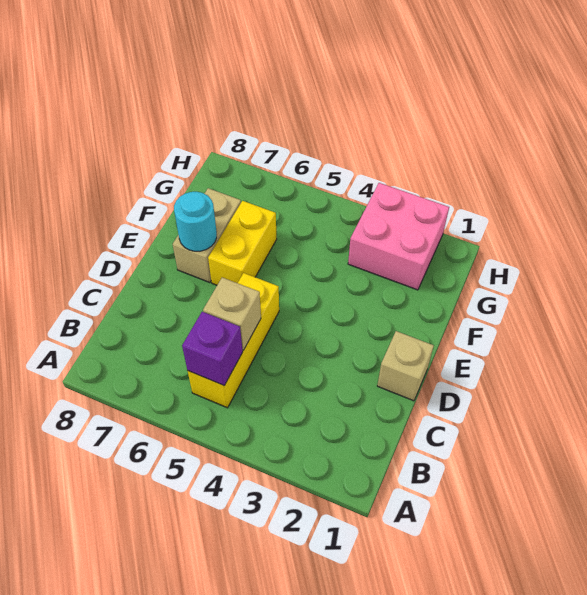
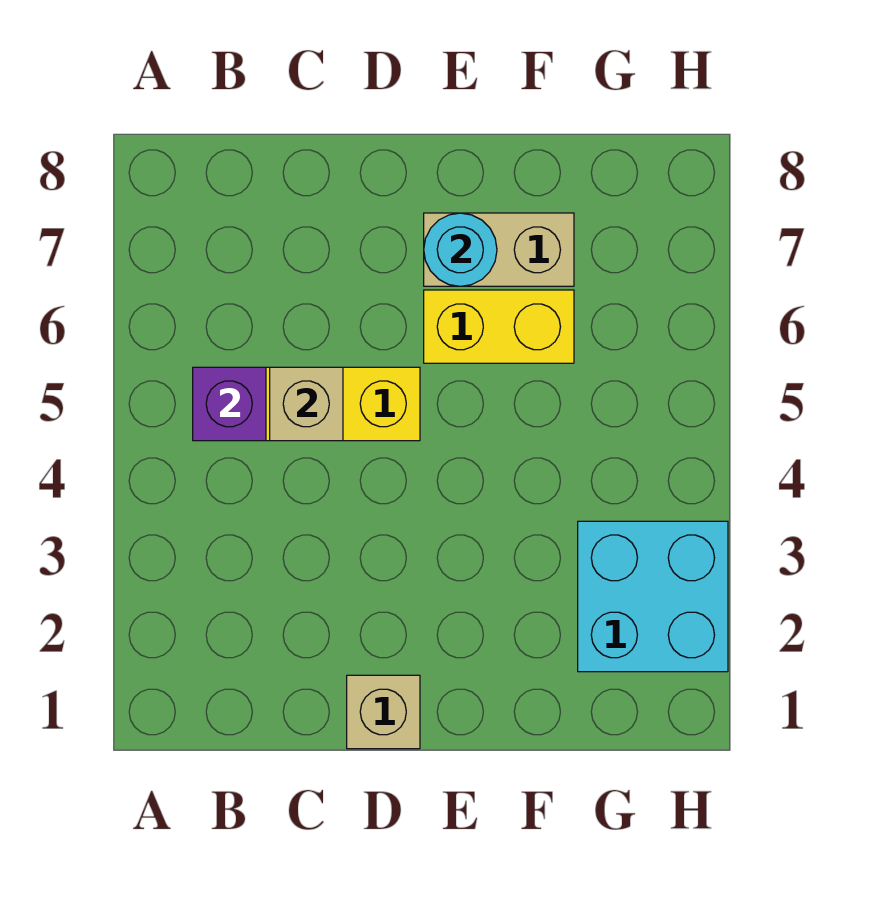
pink 2x2 brick [348,183,449,290] -> cyan 2x2 brick [578,521,728,672]

